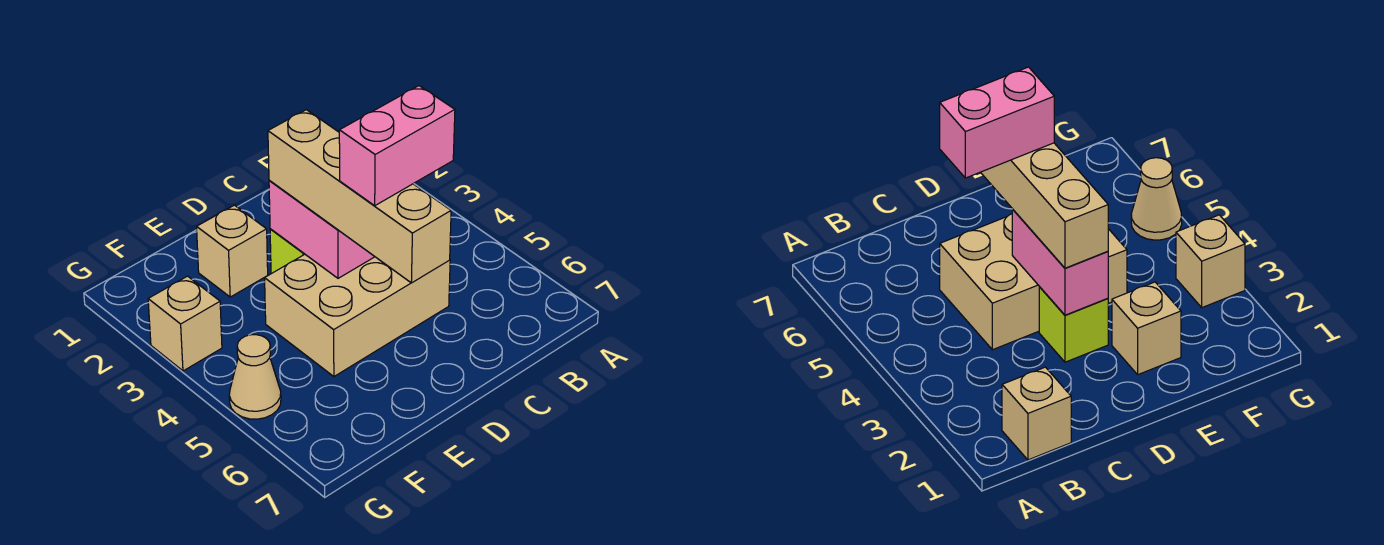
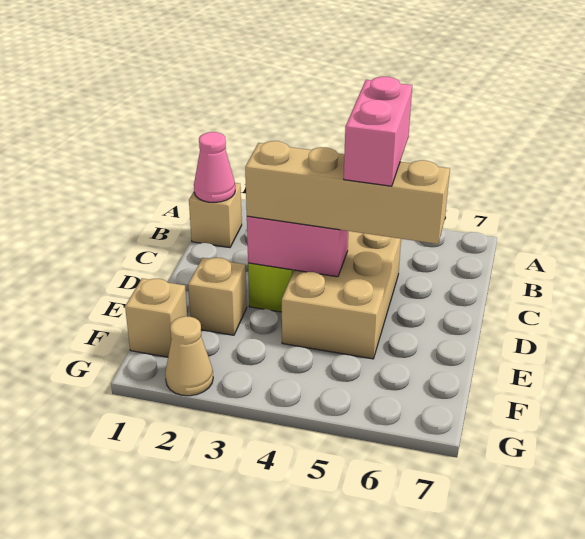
none -> pink 1x1 cone [194,132,235,202]
tan 1x1 brick [148,276,222,371] -> tan 1x1 brick moved to [125,278,188,357]
tan 1x1 cone [229,335,281,419] -> tan 1x1 cone moved to [165,316,213,396]

